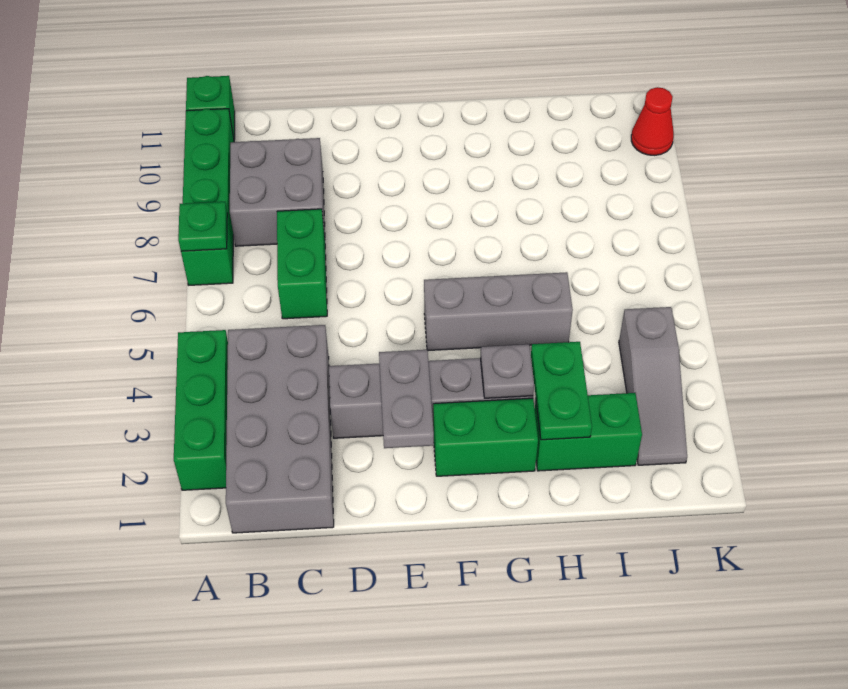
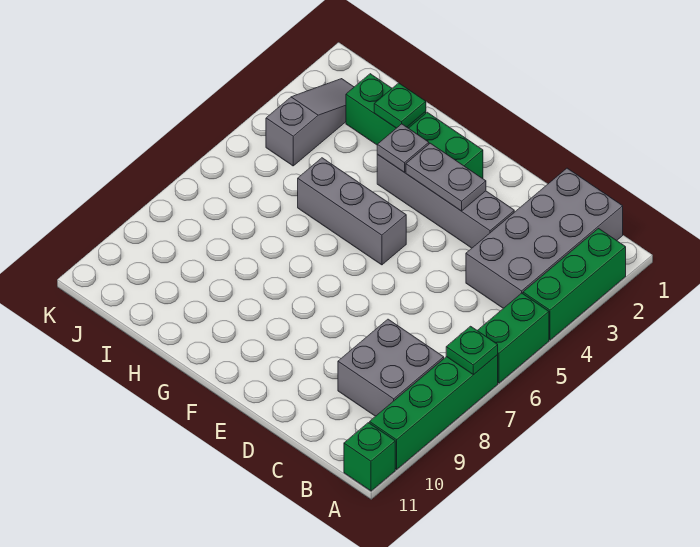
green 1x2 brick [277,209,327,319] -> green 1x2 brick moved to [477,293,549,383]
grey 1x2 plate [379,350,434,448] -> grey 1x2 plate turned to [406,143,486,211]
green 1x2 plate [531,342,592,440] -> green 1x1 plate [374,83,426,128]
red 1x1 cone [631,87,674,155] -> none

